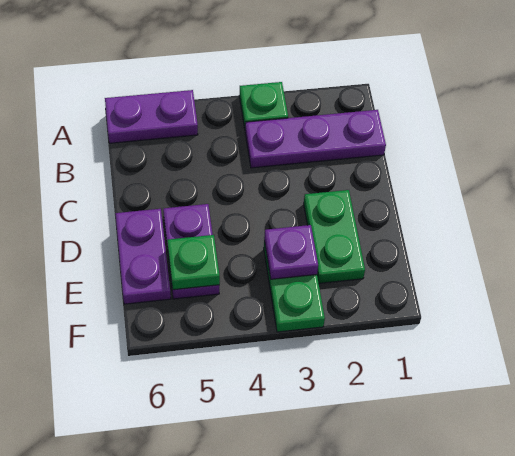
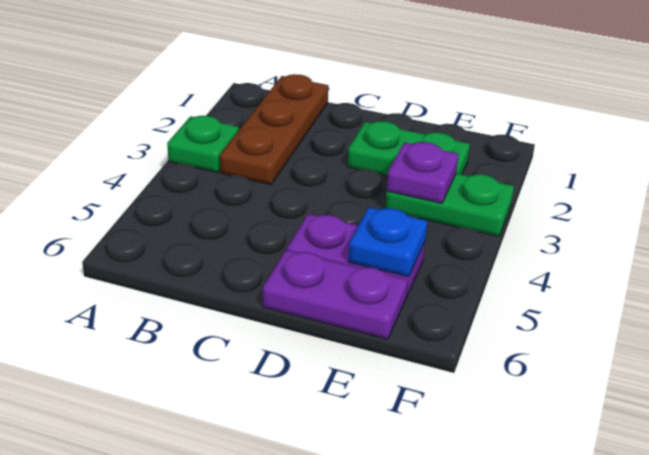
purple 1x2 plate [105,90,198,143] -> none
purple 1x3 plate [245,110,386,168] -> brown 1x3 plate [220,74,328,185]
green 1x1 plate [167,235,220,290] -> blue 1x1 plate [348,207,428,277]

